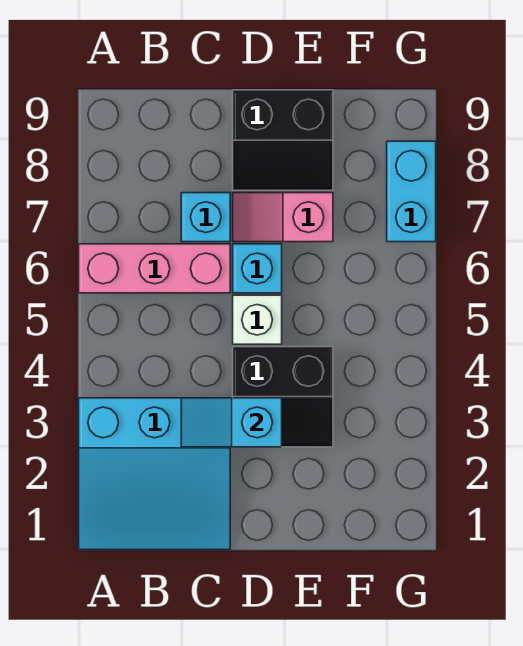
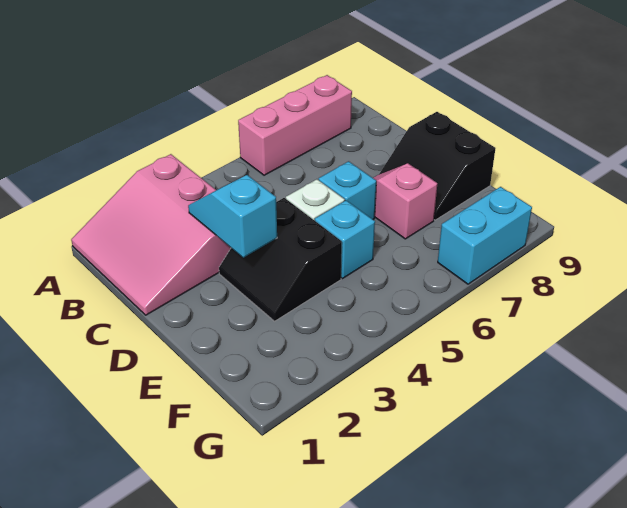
cyan 3x3 slope [79,398,230,550] -> pink 3x3 slope [71,154,231,315]
pink 1x3 brick [79,244,230,293] -> pink 1x3 brick turned to [238,75,352,175]
cyan 1x1 brick [181,193,230,242] -> cyan 1x1 brick moved to [315,200,375,279]

